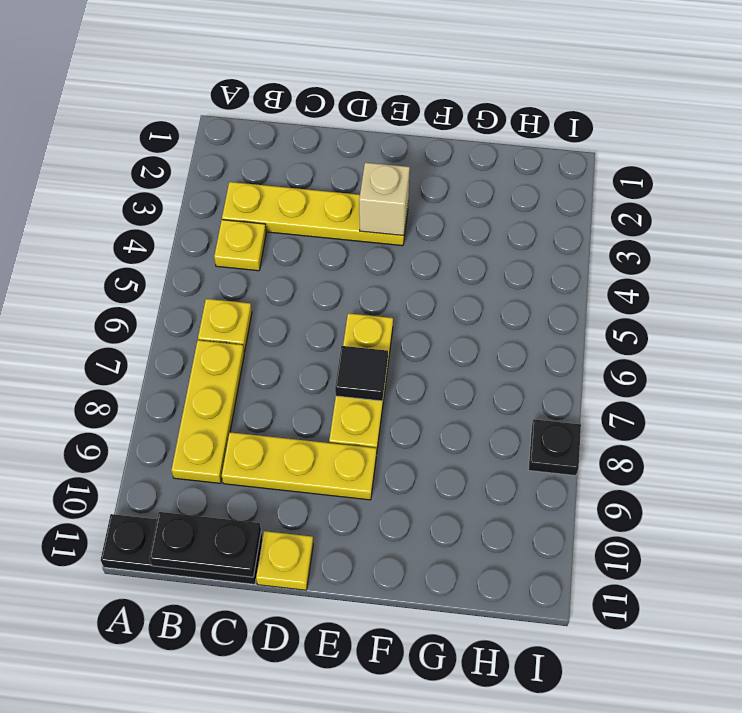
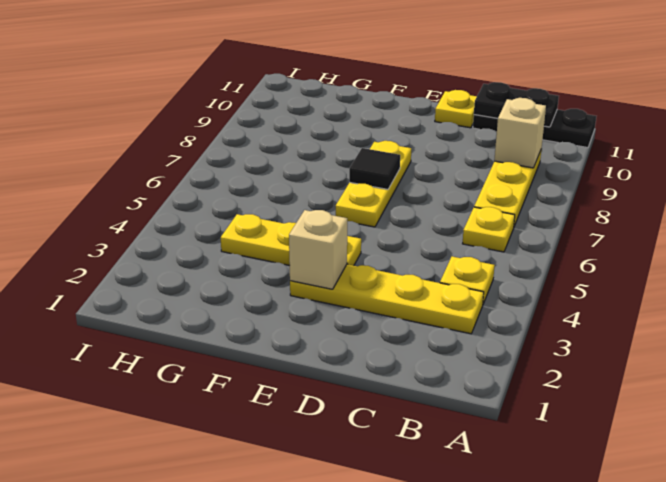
none -> tan 1x1 brick [494,98,546,168]
yellow 1x3 plate [222,432,376,500] -> yellow 1x3 plate moved to [221,214,361,266]
black 1x1 plate [529,419,581,476] -> none

